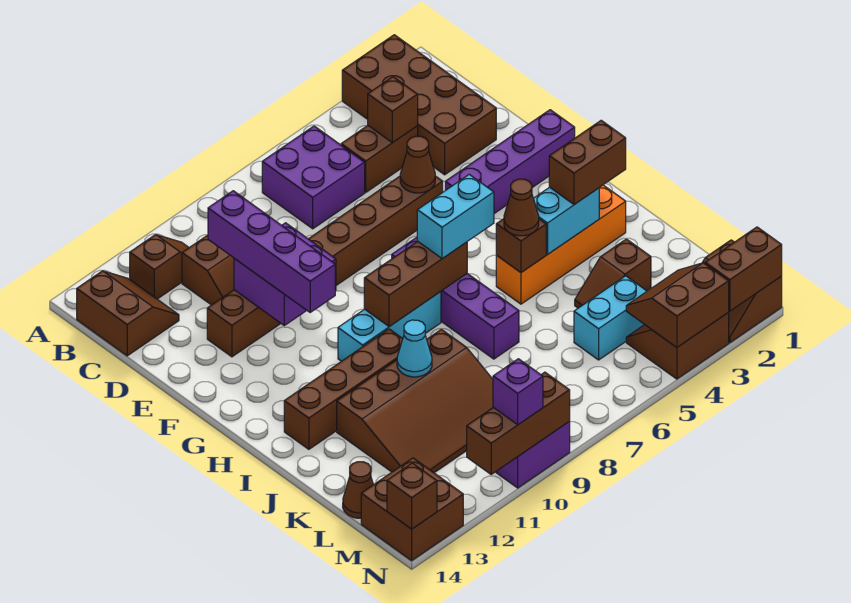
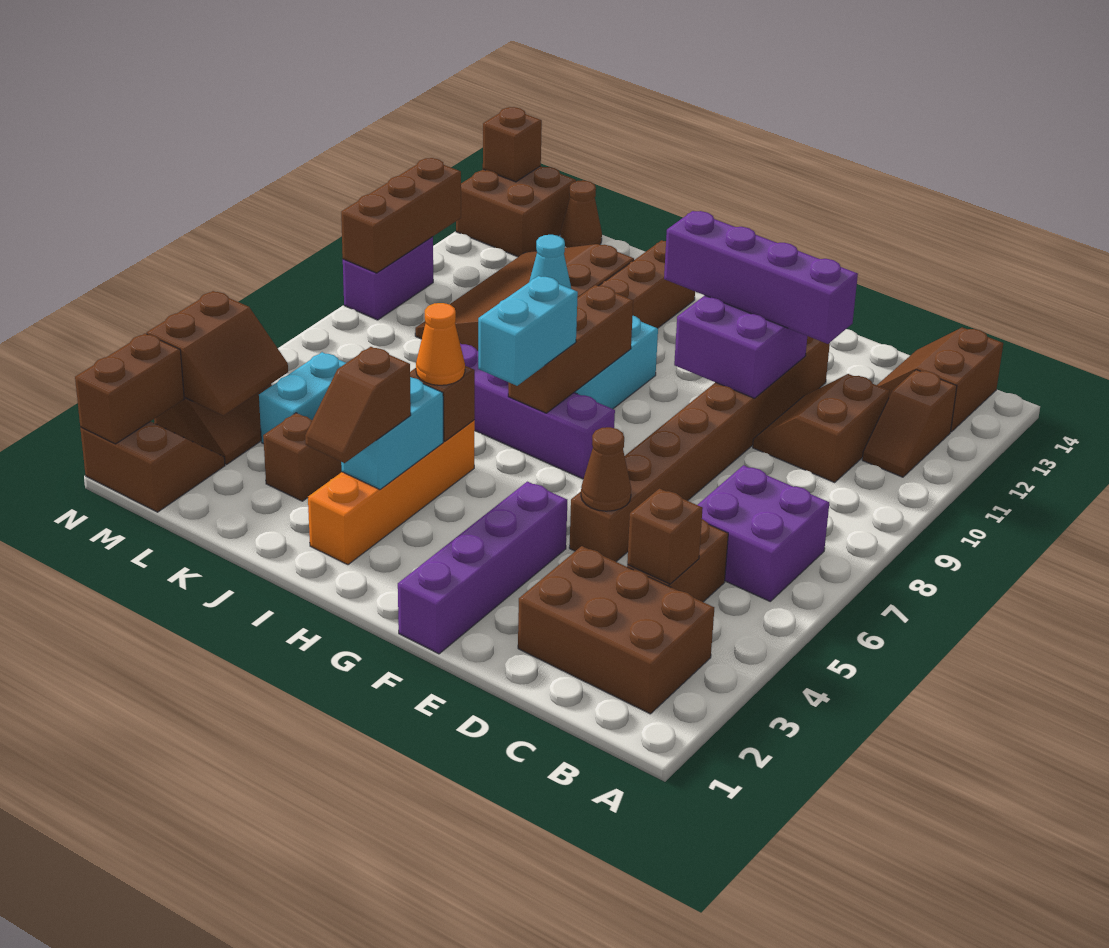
brown 2x4 brick [342,35,496,175] -> brown 2x3 brick [518,546,714,714]
brown 2x2 slope [77,271,179,356] -> brown 2x2 slope turned to [877,327,1003,432]
brown 1x2 brick [549,120,626,205] -> brown 1x2 slope [305,347,411,463]
brown 1x1 cone [504,179,539,236] -> orange 1x1 cone [416,303,465,385]
purple 1x1 brick [493,359,543,425] -> none

